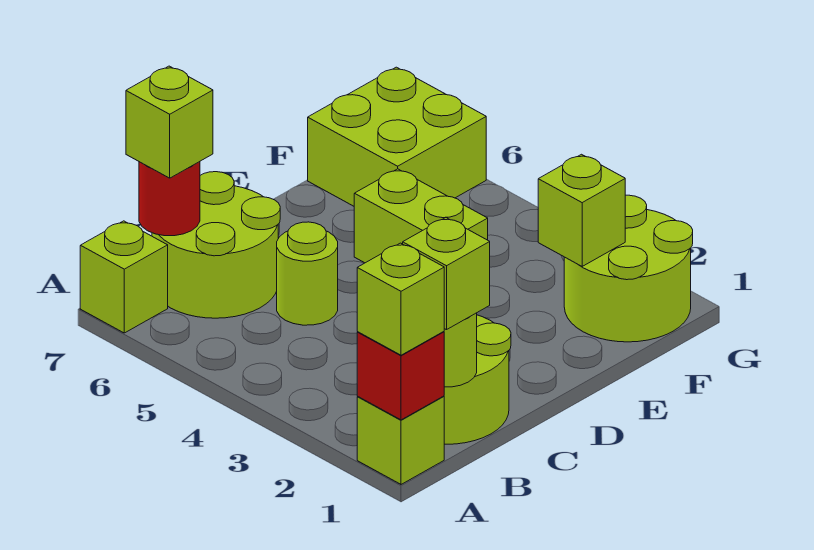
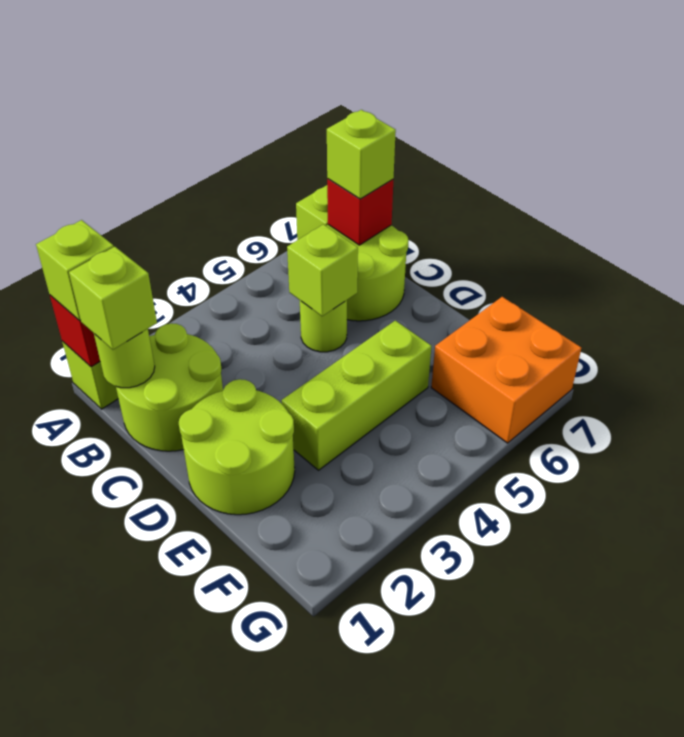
red 1x1 round brick [139,162,200,236] -> red 1x1 brick [327,179,393,245]
lime 1x2 brick [354,169,488,263] -> lime 1x3 brick [281,320,431,470]
lime 2x2 round brick [564,195,693,342] -> lime 2x2 round brick moved to [179,379,295,515]
lime 1x1 brick [538,154,625,266] -> lime 1x1 brick moved to [287,224,358,316]
lime 2x2 brick [308,67,486,206] -> orange 2x2 brick [431,297,581,443]

